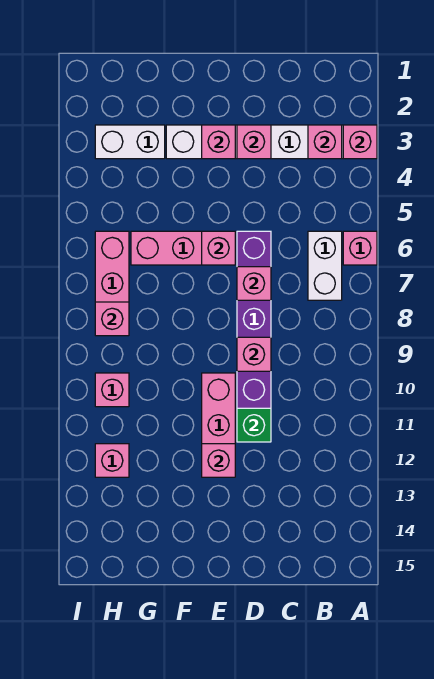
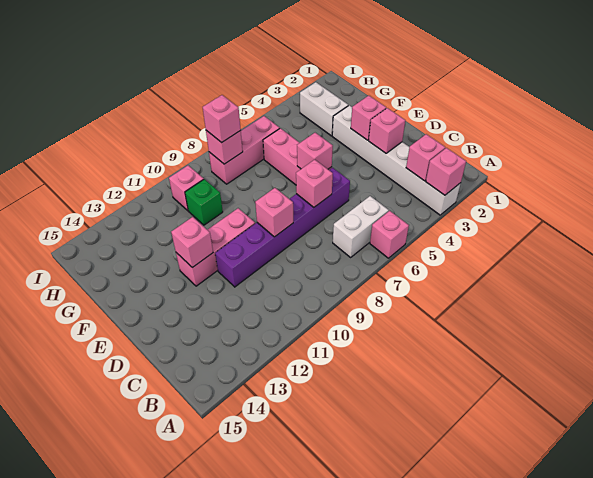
green 1x1 brick [237,408,271,442] -> green 1x1 brick moved to [185,179,223,225]
pink 1x1 brick [95,444,129,477] -> pink 1x1 brick moved to [203,95,241,143]

